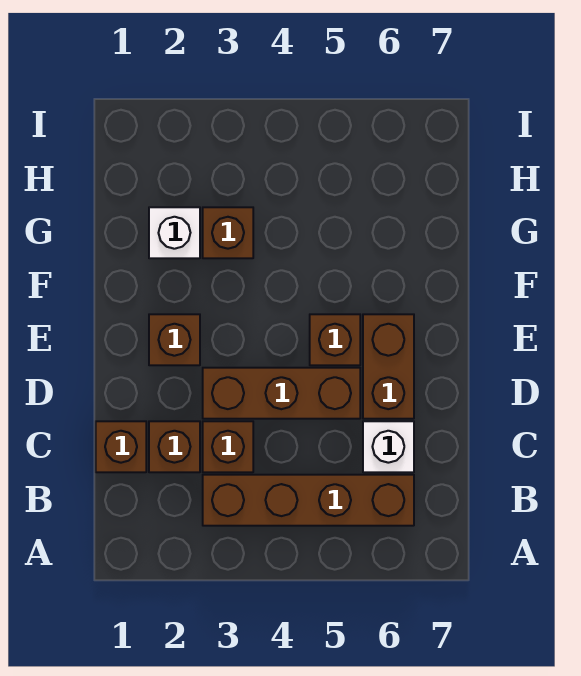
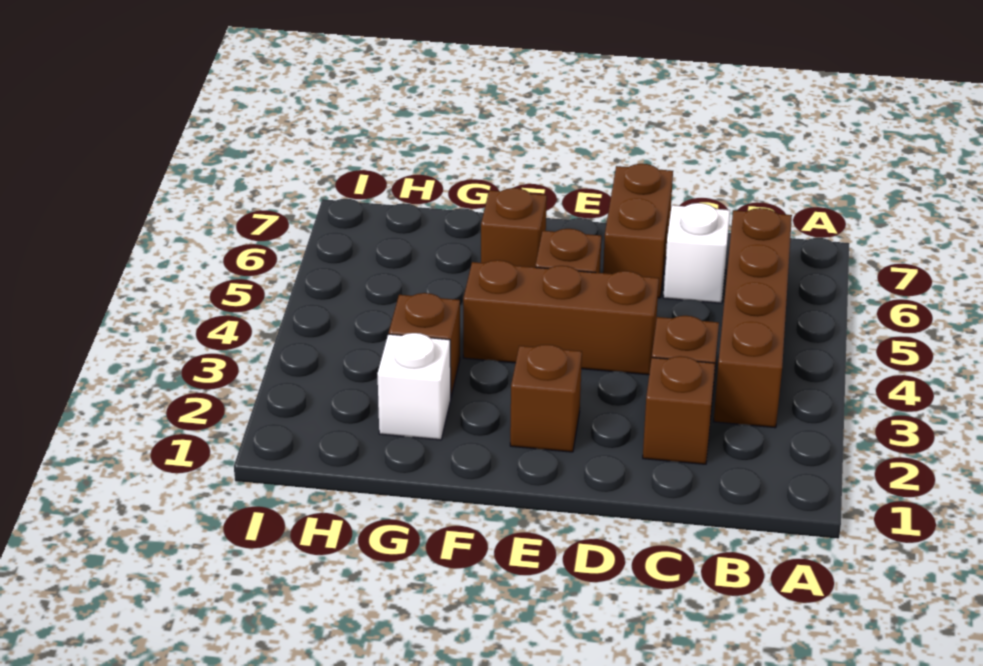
brown 1x1 brick [96,421,146,472] -> brown 1x1 brick moved to [481,188,547,267]
brown 1x3 brick [203,368,360,419] -> brown 1x3 brick turned to [463,260,659,375]
brown 1x2 brick [363,314,414,419] -> brown 1x2 brick turned to [603,164,673,298]

